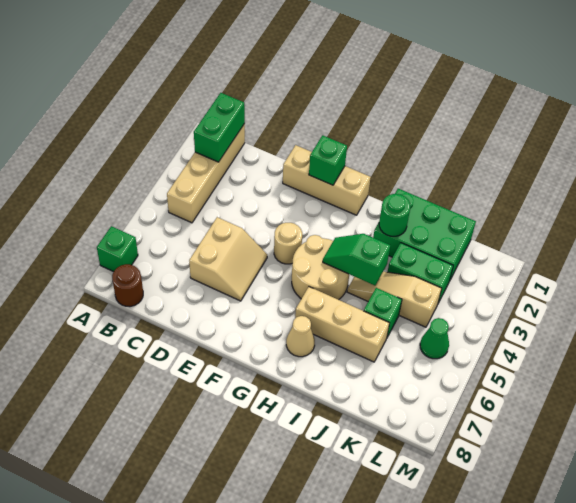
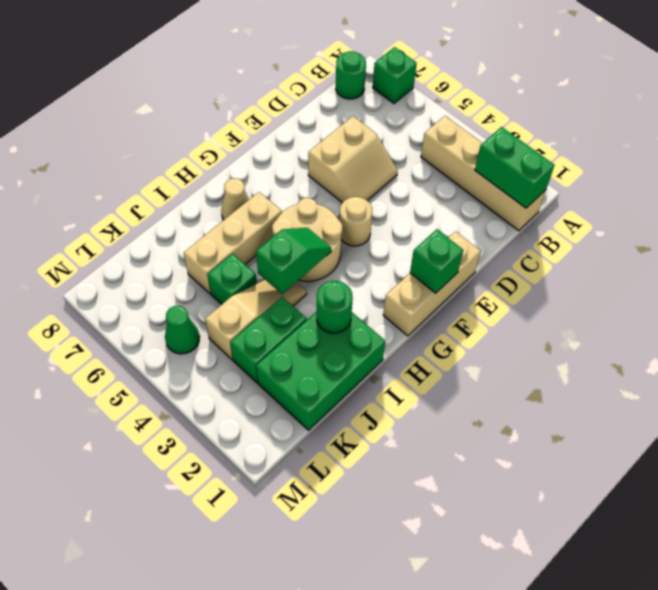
brown 1x1 round brick [112,264,143,307] -> green 1x1 round brick [336,51,366,99]
tan 2x2 slope [189,217,267,301] -> tan 2x2 slope turned to [308,116,398,203]

